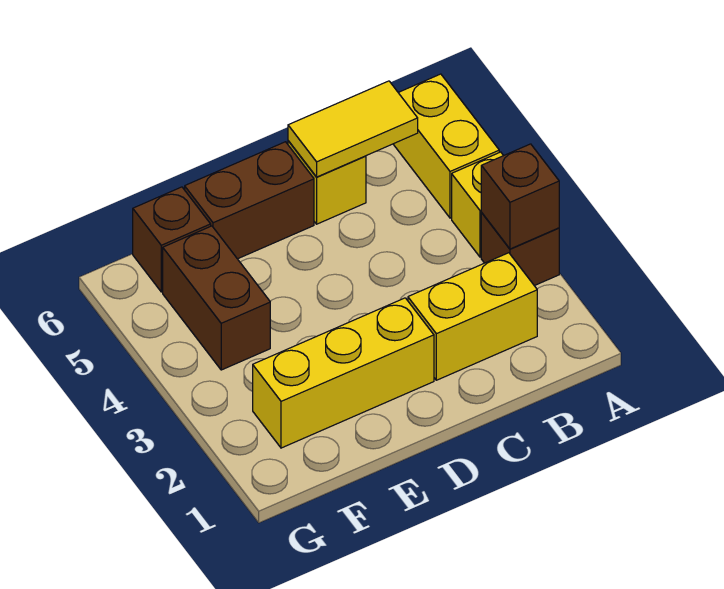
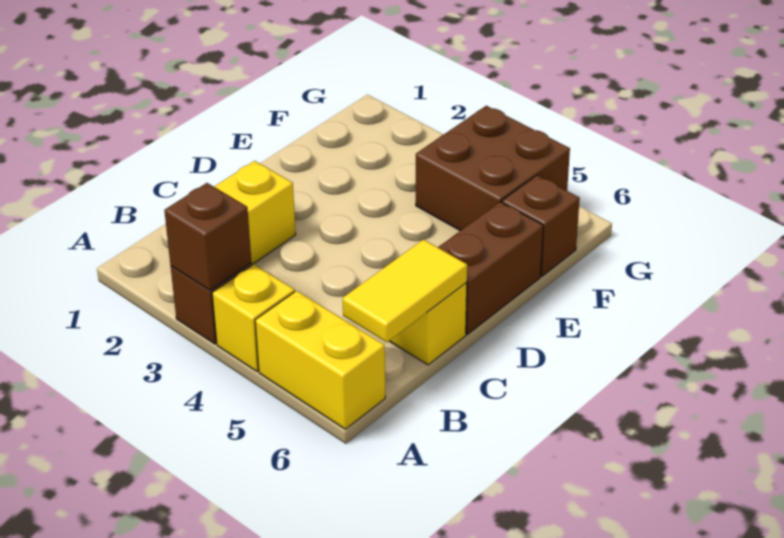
yellow 1x3 brick [253,298,434,448] -> none
brown 1x2 brick [163,226,270,370] -> brown 2x2 brick [416,106,570,231]

